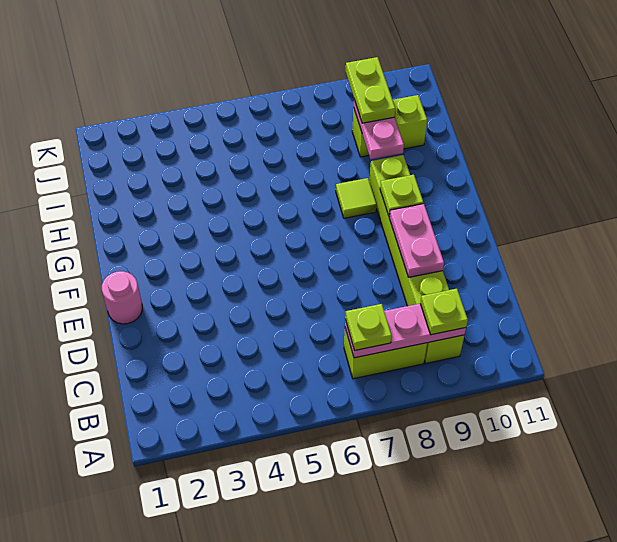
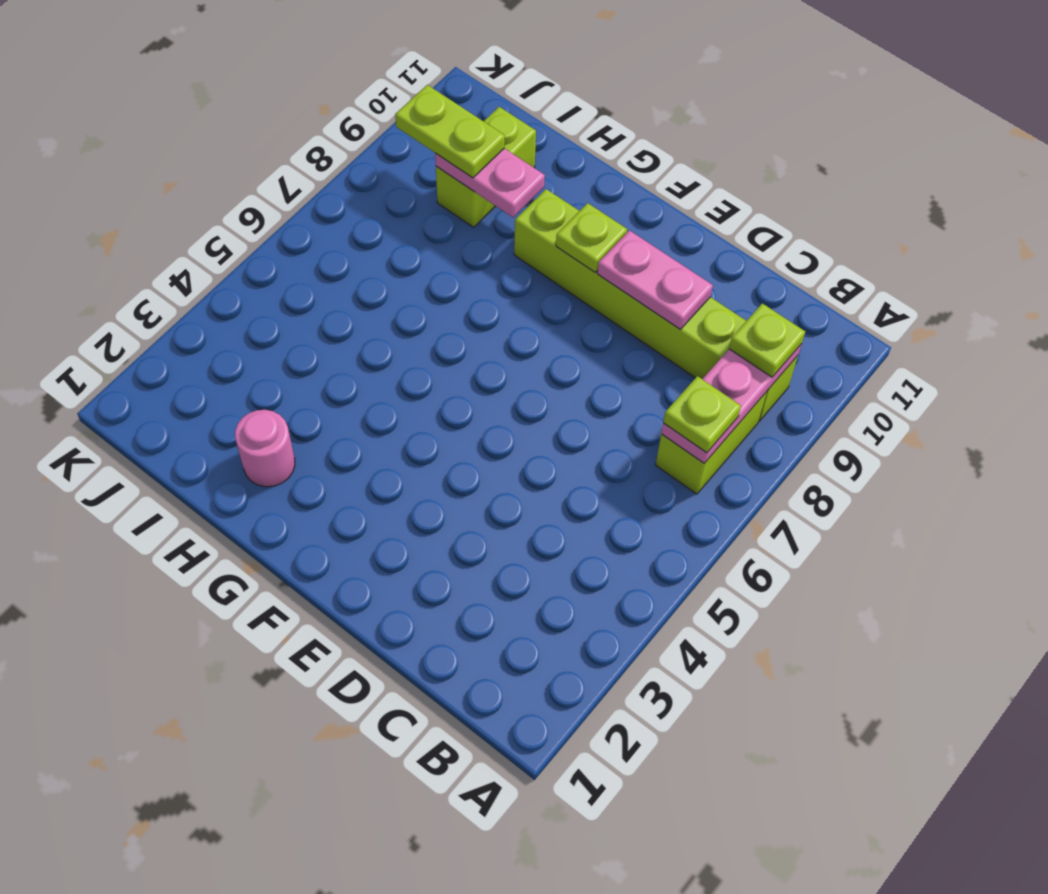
pink 1x1 round brick [102,271,142,324] -> pink 1x1 round brick moved to [235,410,295,487]
lime 1x1 tile [336,178,376,218] -> none

